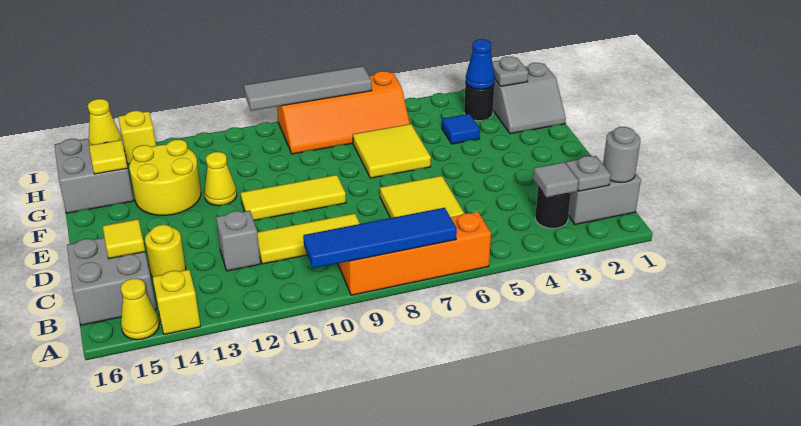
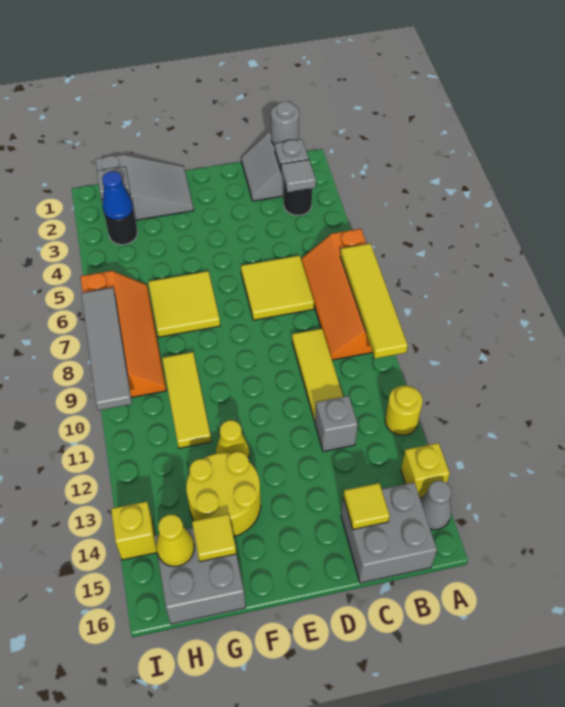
blue 1x4 tile [303,208,457,268] -> yellow 1x4 tile [340,244,408,359]
yellow 1x1 cone [121,278,159,340] -> grey 1x1 cone [420,481,452,530]
yellow 1x1 round brick [145,225,186,278] -> yellow 1x1 round brick moved to [385,385,423,435]
yellow 1x3 tile [241,175,346,220] -> yellow 1x3 tile moved to [162,352,211,448]
grey 2x2 slope [493,63,566,134] -> grey 2x3 slope [95,155,194,220]
blue 1x1 tile [442,114,480,144] -> none

